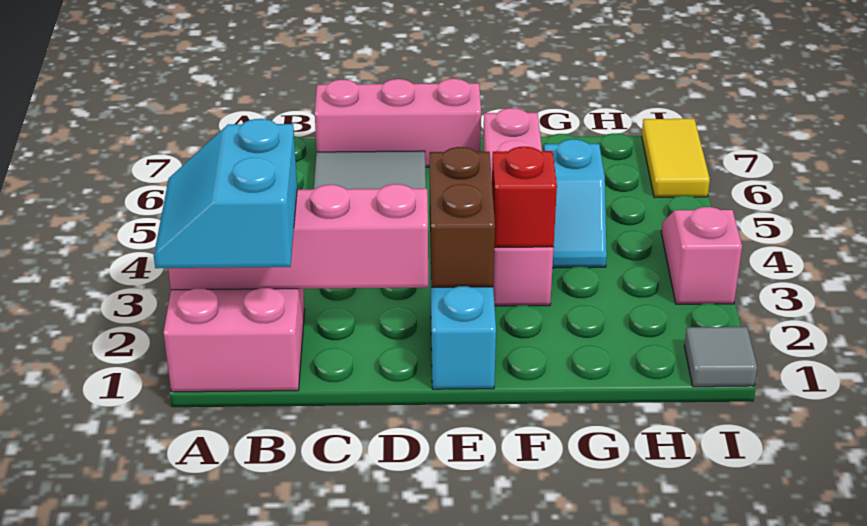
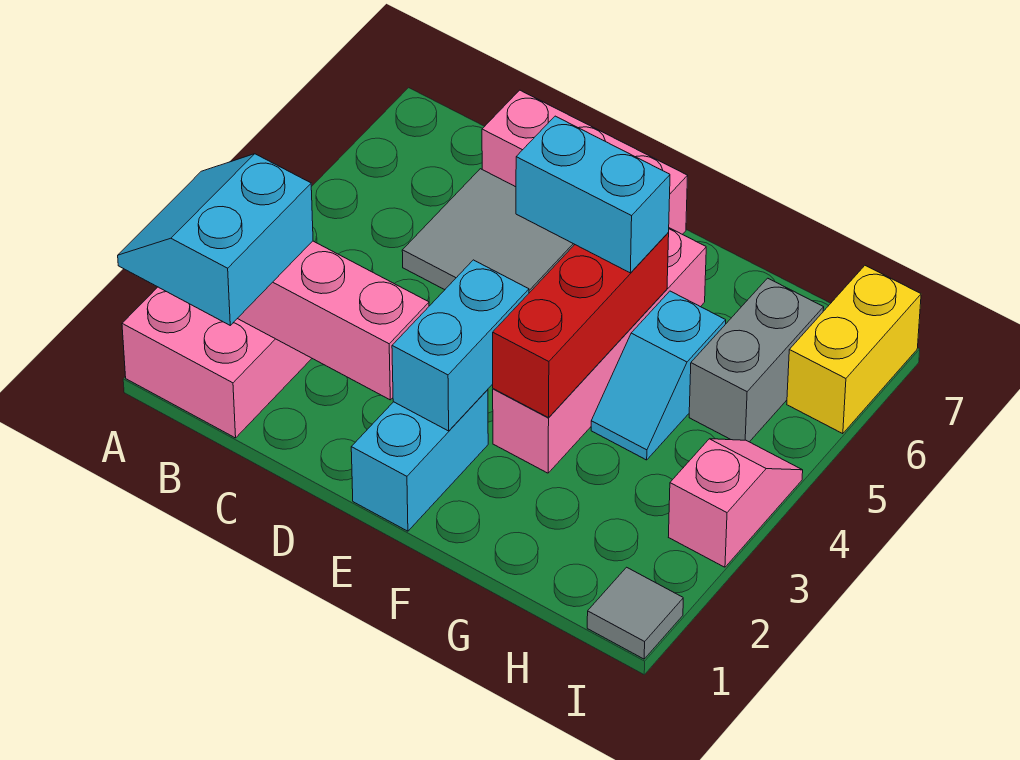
brown 1x2 brick [430,147,495,287] -> cyan 1x2 brick [392,260,529,431]
none -> cyan 1x2 brick [516,116,670,273]
red 1x1 brick [492,147,557,248] -> red 1x3 brick [493,233,669,418]
none -> grey 1x2 brick [689,278,824,442]
yellow 1x2 tile [642,119,710,198] -> yellow 1x2 brick [787,266,921,434]

